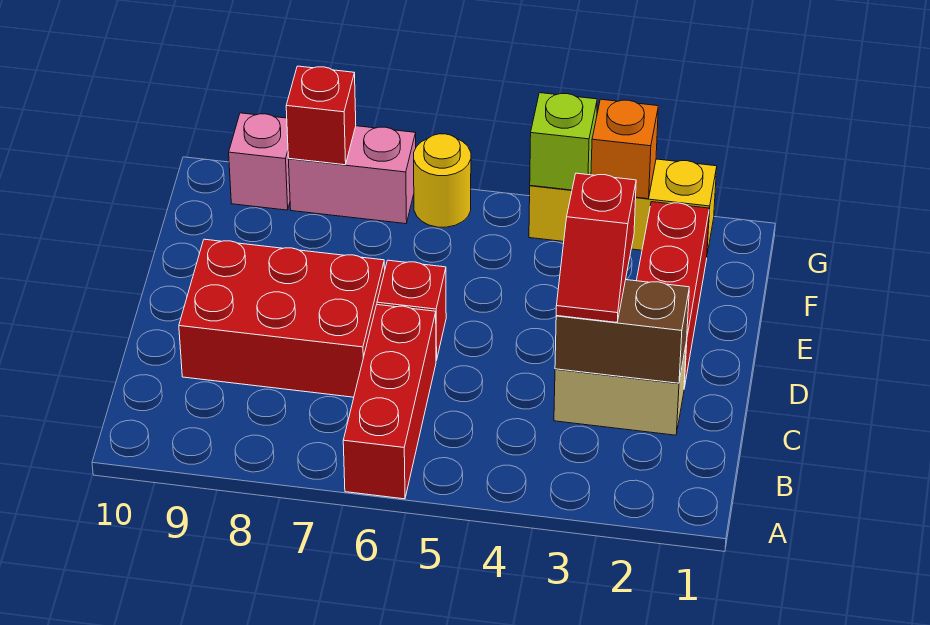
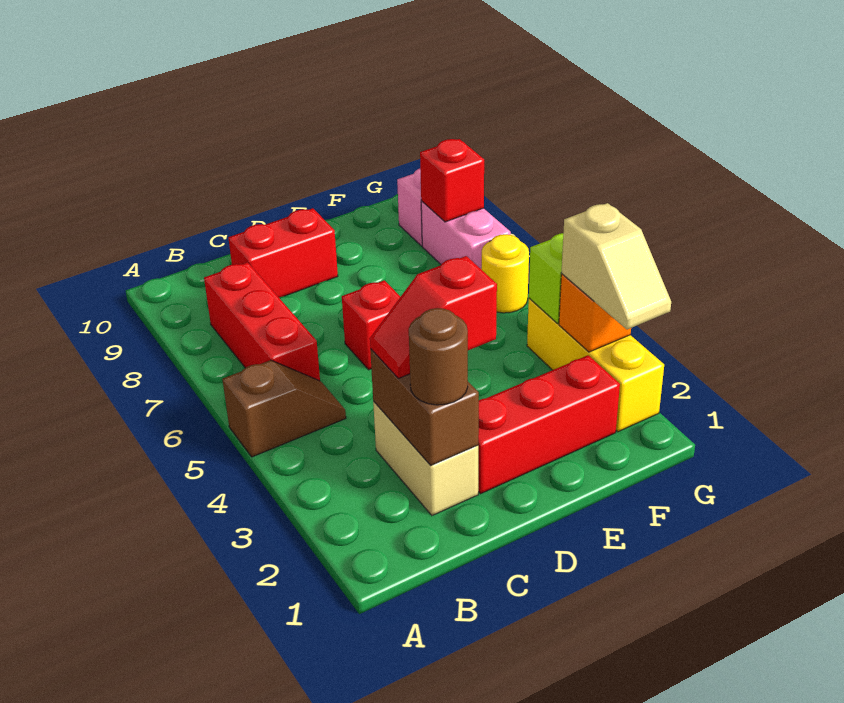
none -> brown 1x2 slope [222,360,346,457]
red 1x3 brick [343,305,436,499] -> red 1x3 brick turned to [204,262,320,381]
none -> brown 1x1 round brick [409,308,468,405]
red 2x3 brick [179,239,385,397] -> red 1x2 brick [228,208,338,297]
none -> tan 1x2 slope [561,203,671,329]

